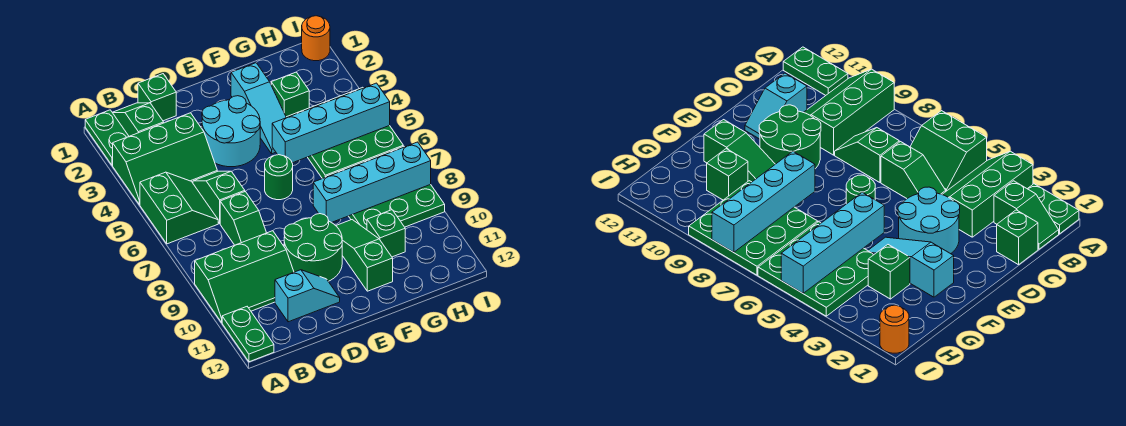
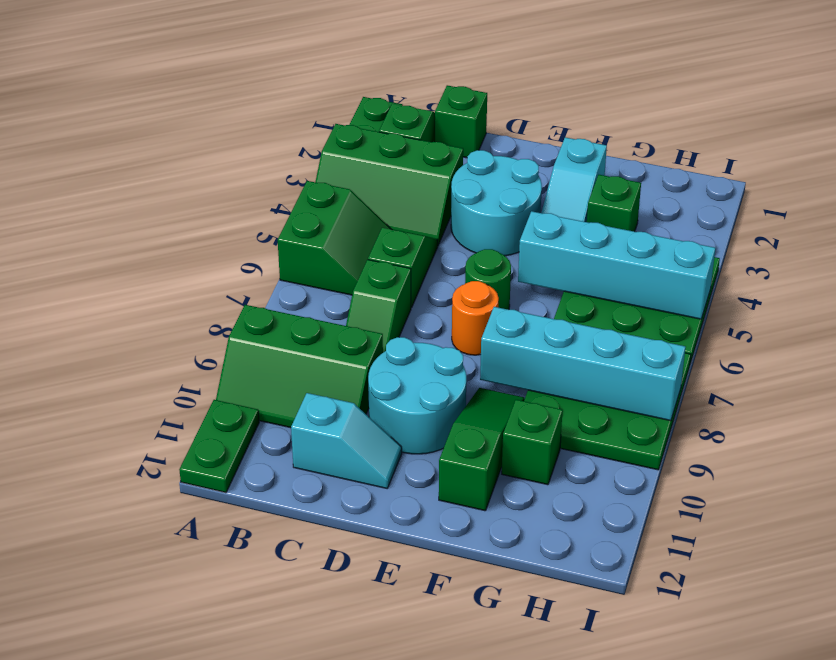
green 2x2 round brick [284,214,342,281] -> cyan 2x2 round brick [368,337,466,454]
orange 1x1 round brick [302,16,330,61] -> orange 1x1 round brick moved to [452,281,499,355]

